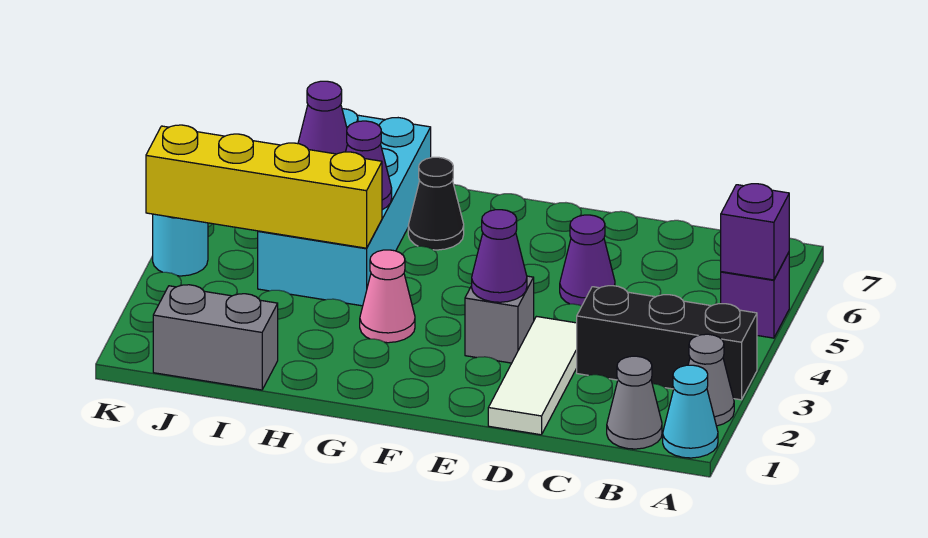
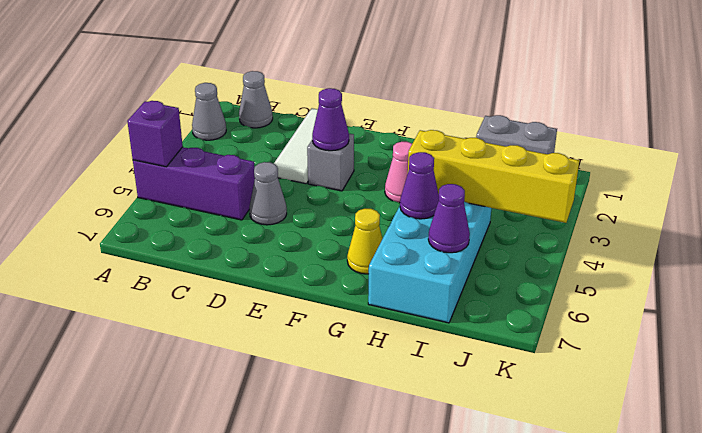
cyan 1x1 cone [663,365,718,458] -> none
black 1x3 brick [577,286,757,400] -> none
purple 1x1 brick [721,253,789,338] -> purple 1x3 brick [133,147,255,220]
purple 1x1 cone [560,215,615,306] -> grey 1x1 cone [249,162,287,225]
black 1x1 cone [408,157,464,250] -> yellow 1x1 cone [347,209,383,274]
cyan 1x1 round brick [153,214,208,276] -> none

